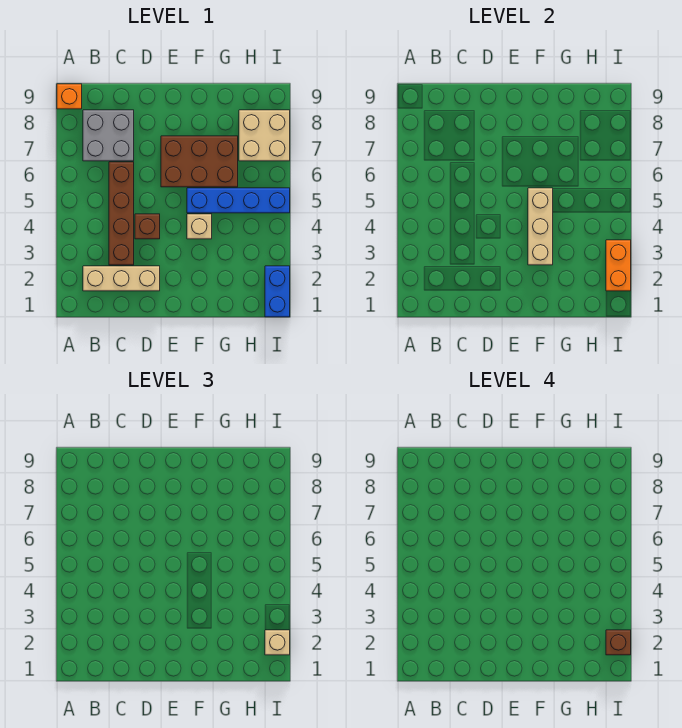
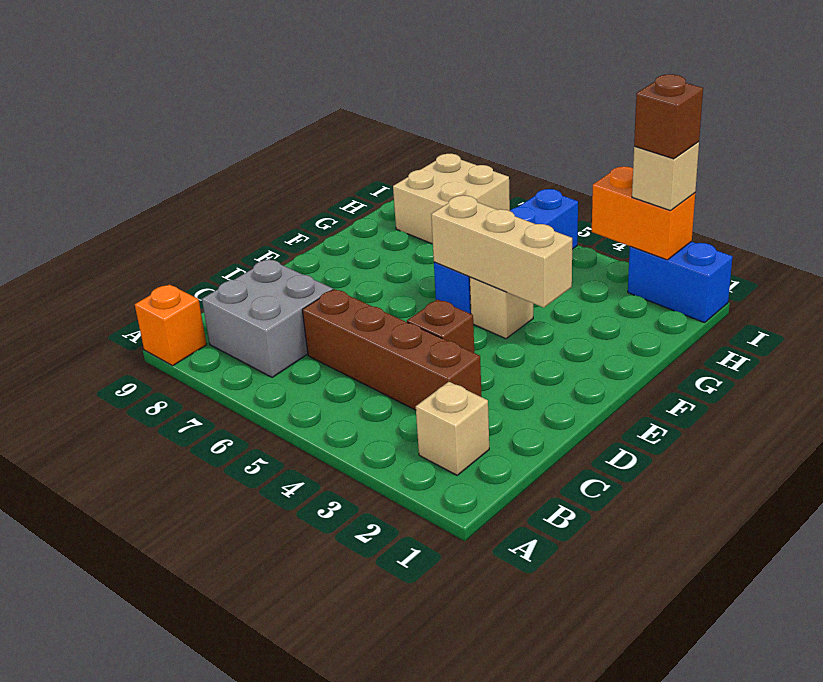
tan 1x3 brick [83,266,160,291] -> tan 1x1 brick [416,382,489,475]
brown 2x3 brick [161,136,238,187] -> none

